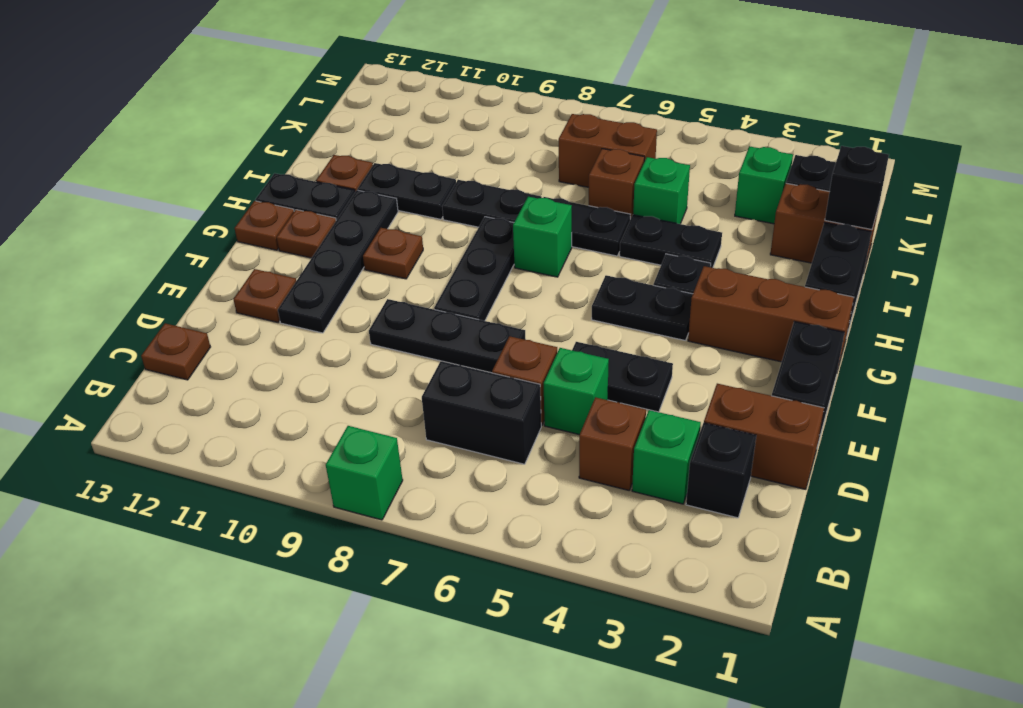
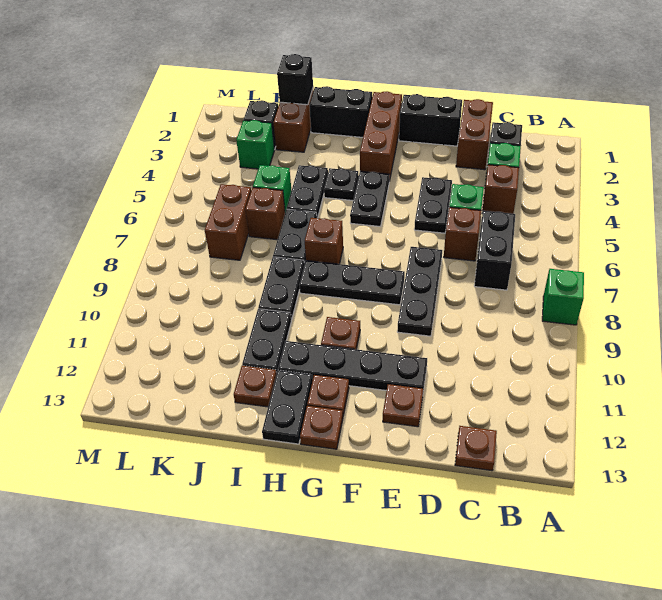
green 1x1 brick [513,197,572,277] -> brown 1x1 brick [305,218,343,264]

